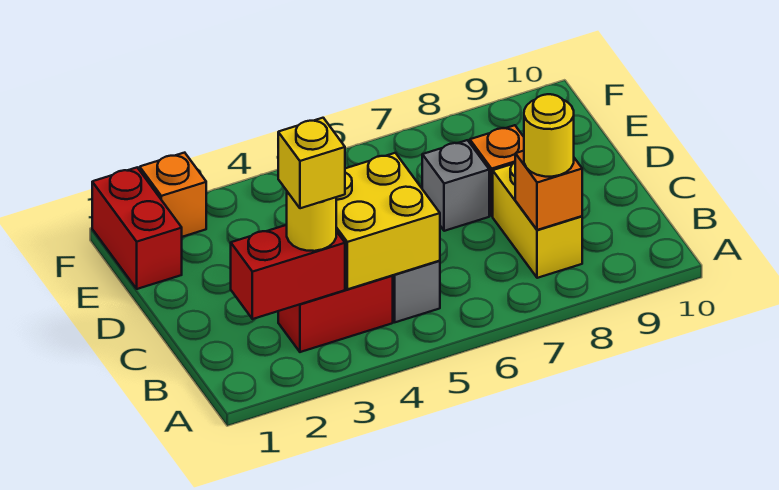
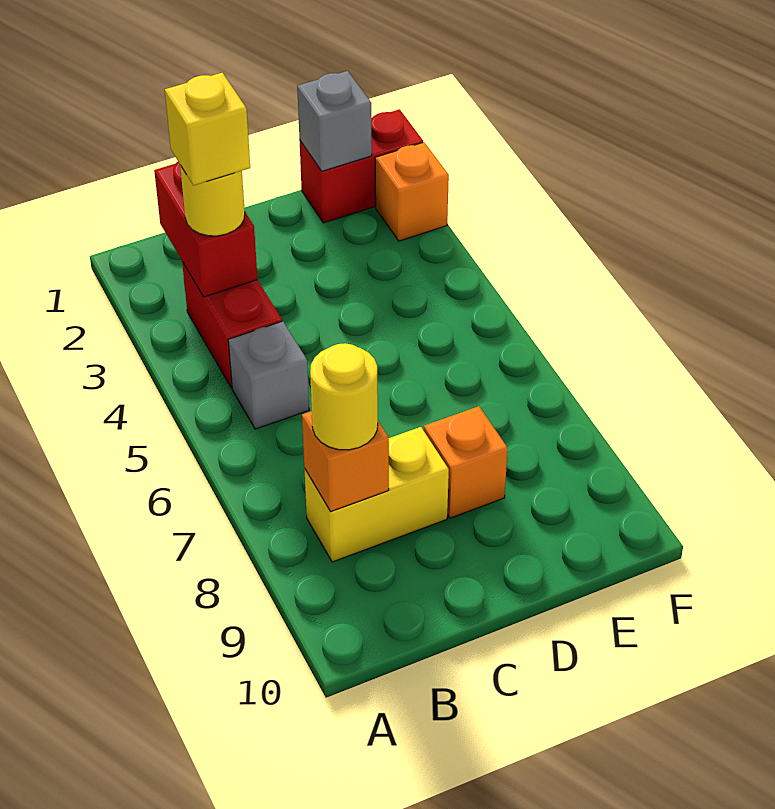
yellow 2x2 brick [336,153,440,289] -> none
grey 1x1 brick [422,140,489,231] -> grey 1x1 brick moved to [297,71,372,171]

